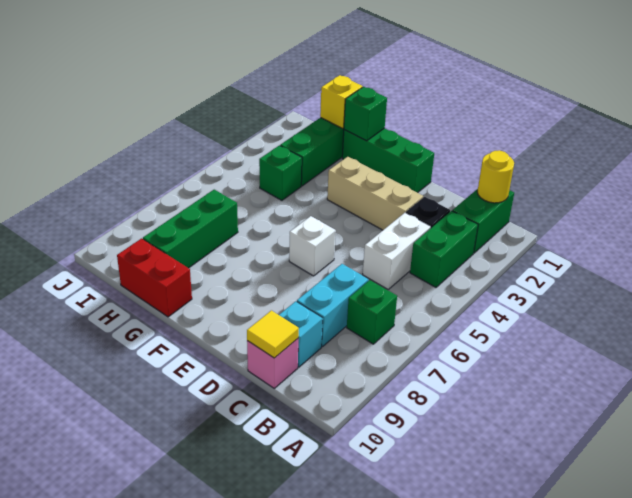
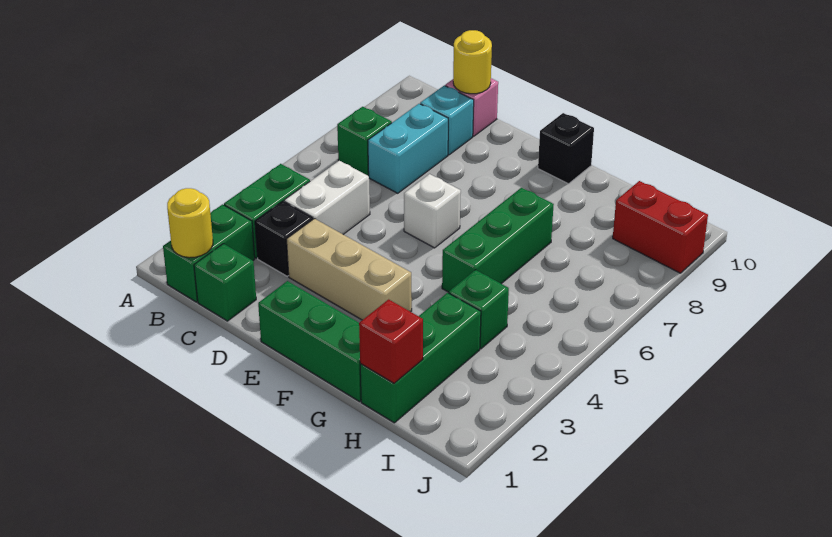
yellow 1x1 tile [247,310,299,358] -> yellow 1x1 round brick [453,30,492,94]
none -> black 1x1 brick [538,113,594,184]
green 1x1 brick [344,87,387,141] -> green 1x1 brick moved to [194,244,256,321]
red 1x2 brick [117,238,192,317] -> red 1x2 brick moved to [613,181,708,273]
yellow 1x1 brick [320,75,363,128] -> red 1x1 brick [359,299,423,383]
green 1x3 brick [143,190,238,268] -> green 1x3 brick moved to [442,188,554,292]

